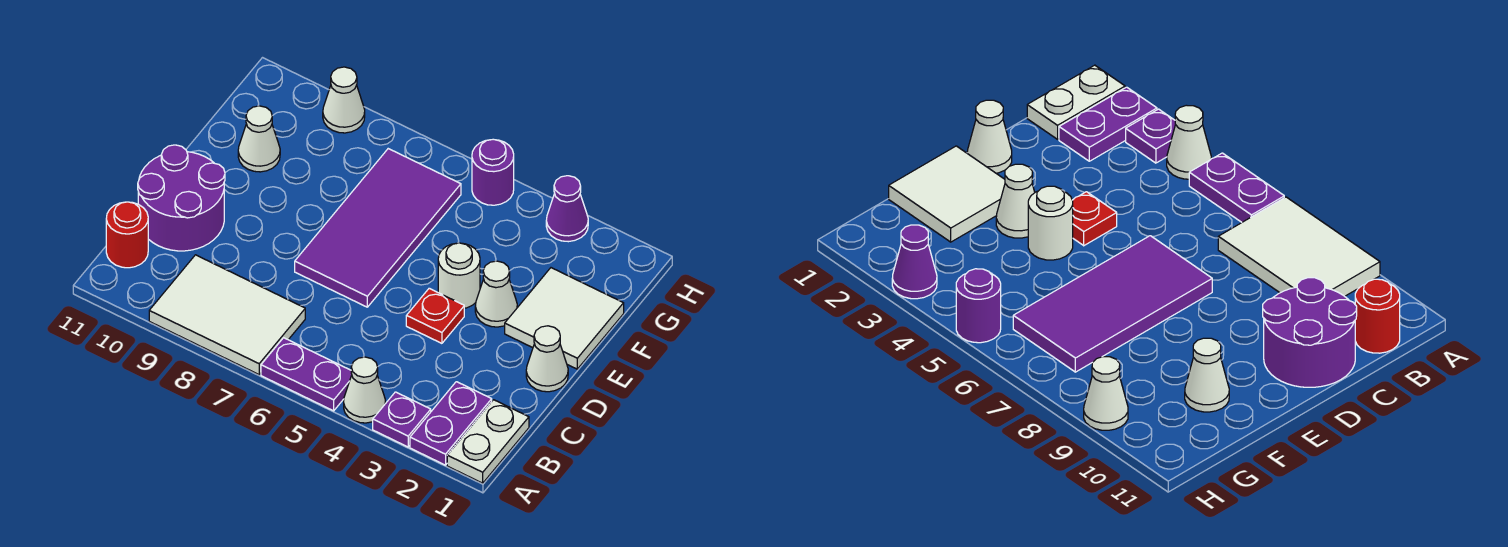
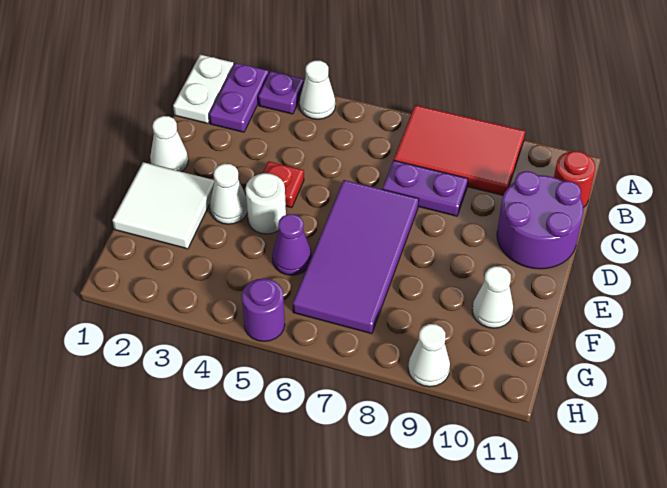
purple 1x2 plate [261,338,352,411] -> purple 1x2 plate moved to [382,160,468,216]
white 2x3 tile [149,255,305,375] -> red 2x3 tile [394,105,525,195]
purple 1x1 cone [546,176,588,242] -> purple 1x1 cone moved to [272,214,312,275]

